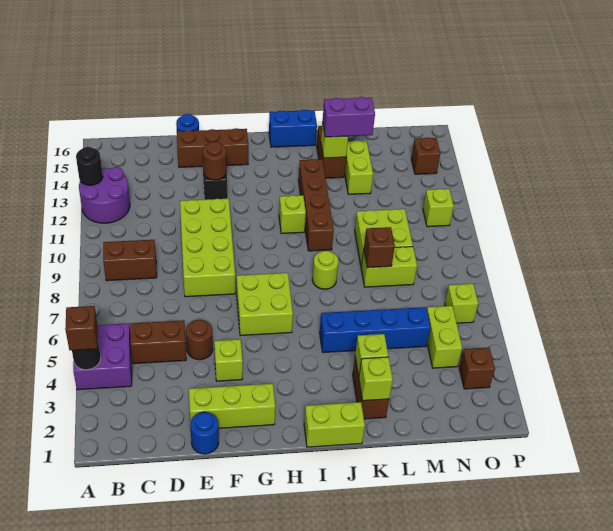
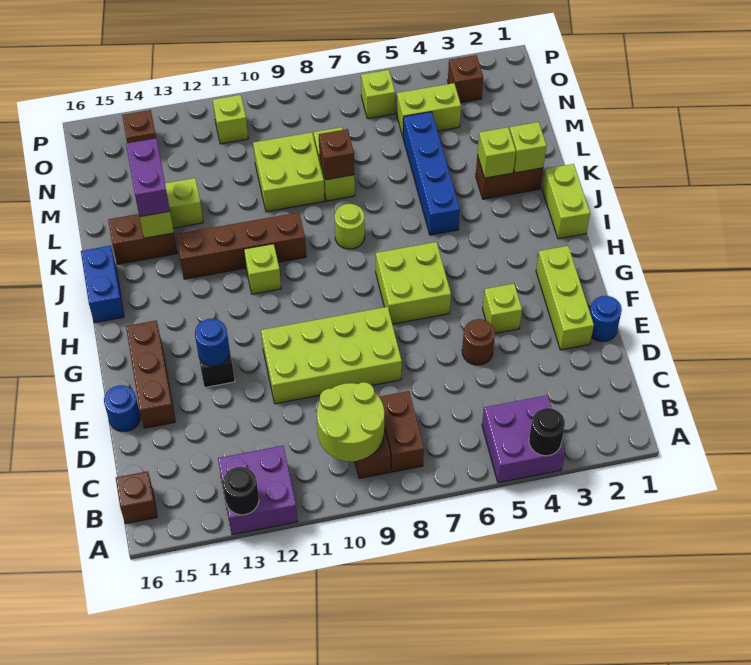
brown 1x1 brick [65,306,98,350] -> brown 1x1 brick moved to [116,471,157,524]
purple 2x2 round brick [79,167,130,223] -> purple 2x2 brick [218,446,298,535]
none -> lime 2x2 round brick [317,382,384,462]
brown 1x2 brick [130,320,186,364] -> brown 1x2 brick moved to [379,391,424,472]
brown 1x1 round brick [203,142,227,180] -> blue 1x1 round brick [195,319,230,366]

